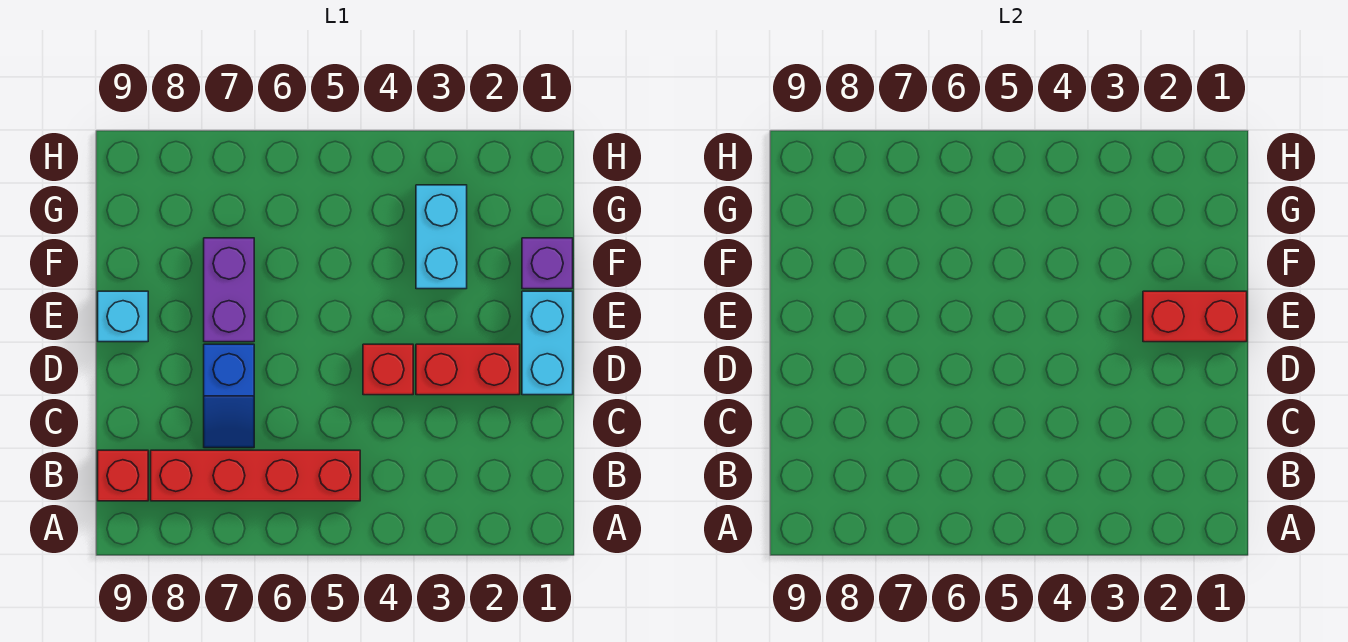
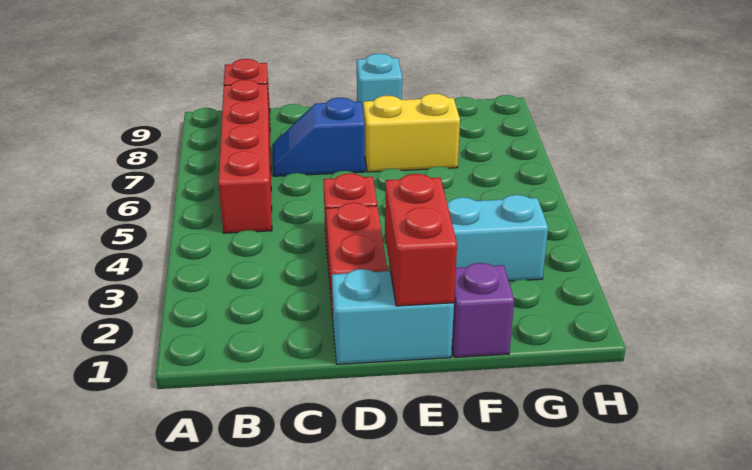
purple 1x2 brick [204,238,254,342] -> yellow 1x2 brick [363,94,460,172]

